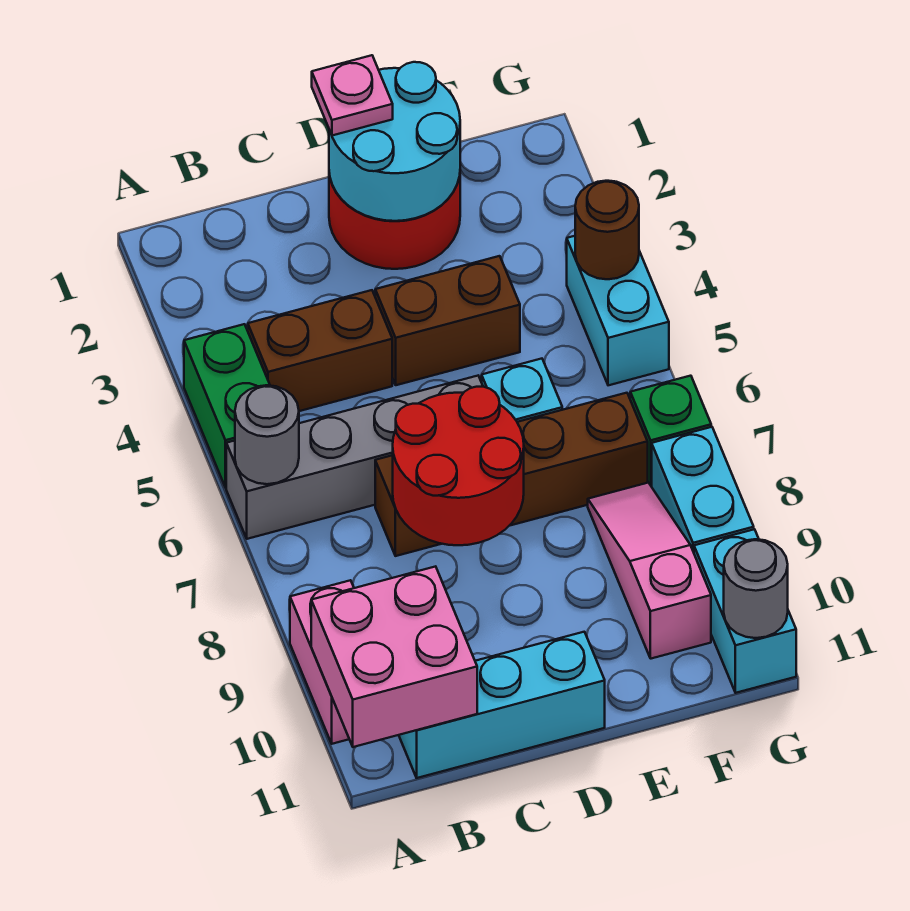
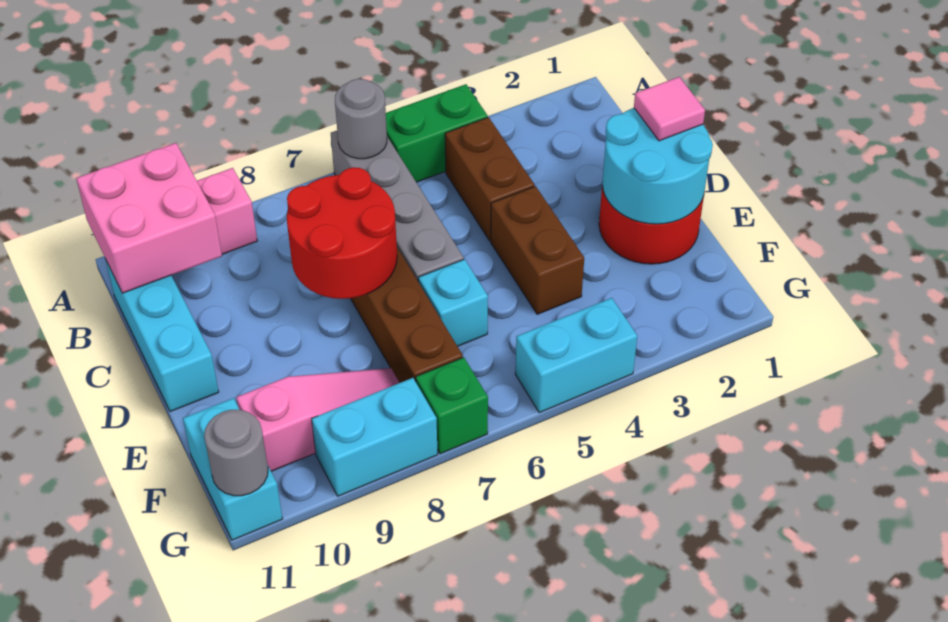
pink 1x1 plate [312,55,393,136] -> pink 1x1 tile [634,77,705,141]
brown 1x1 round brick [575,181,639,279] -> none
cyan 1x2 brick [694,529,796,693] -> cyan 1x2 brick turned to [183,398,282,540]

